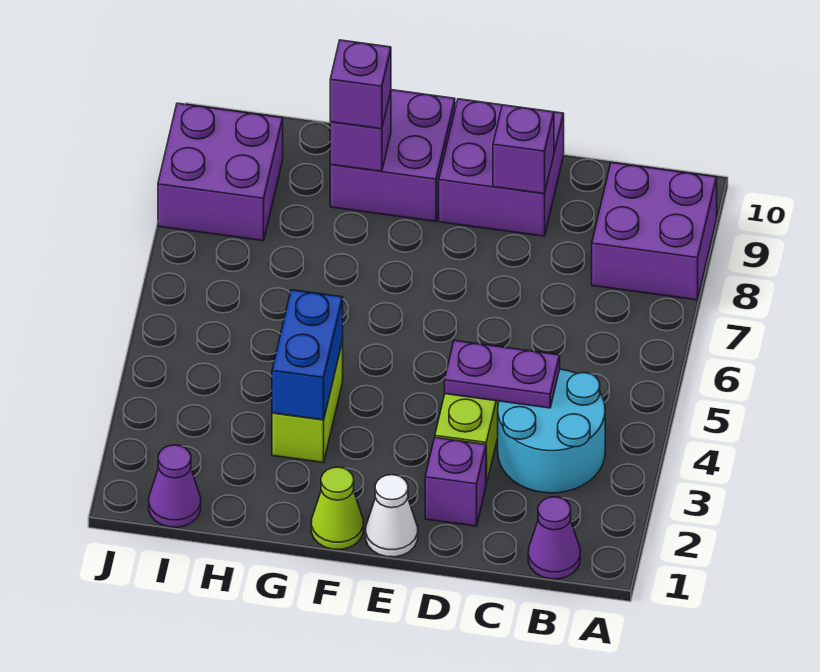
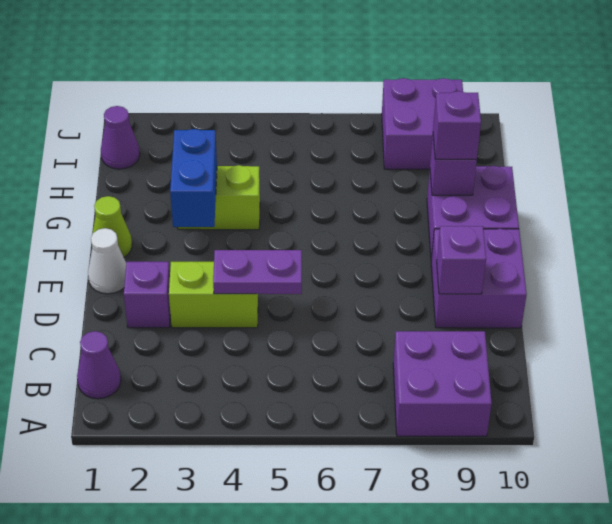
cyan 2x2 round brick [498,369,605,493] -> none
purple 1x2 plate [445,341,560,408] -> purple 1x2 plate turned to [213,250,302,294]
blue 1x2 brick [272,290,343,420] -> blue 1x2 brick turned to [170,129,217,227]

